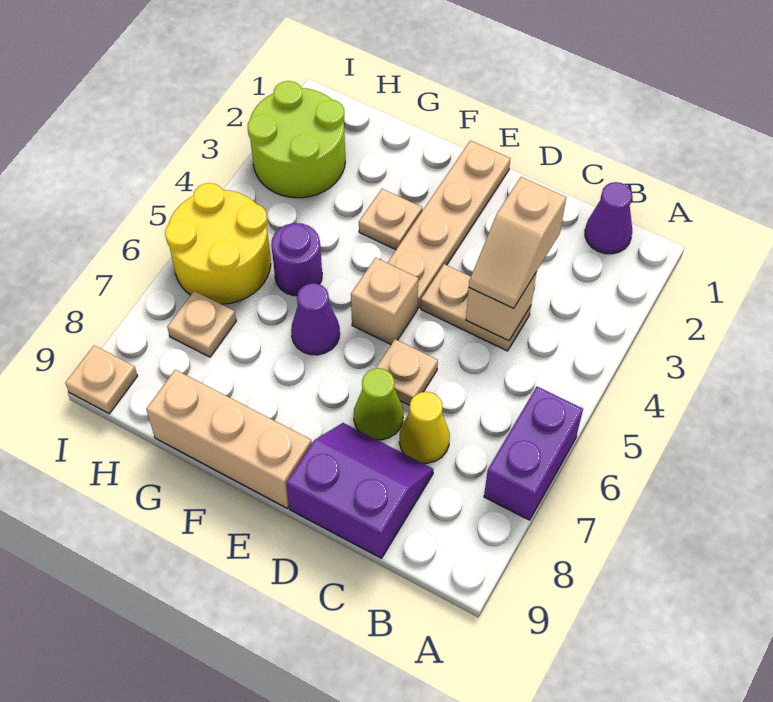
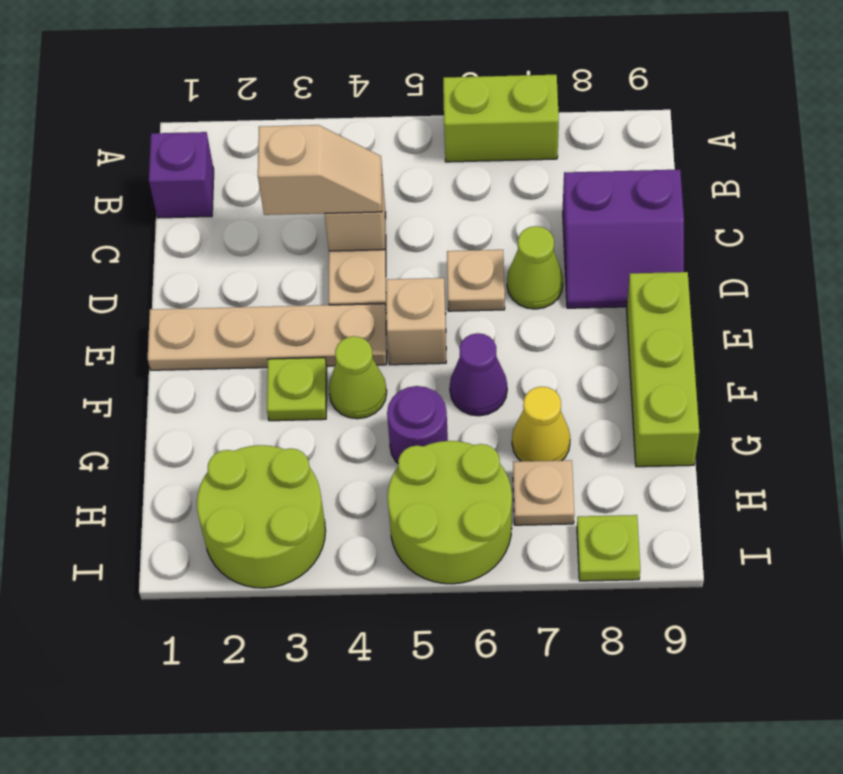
purple 1x2 brick [484,387,583,520] -> lime 1x2 brick [443,75,559,162]
purple 1x1 cone [585,182,632,254] -> purple 1x1 brick [149,132,214,218]
yellow 1x1 cone [399,392,450,463] -> yellow 1x1 cone moved to [512,387,570,461]
purple 2x2 slope [286,423,433,558] -> purple 2x2 slope turned to [563,169,684,308]
tan 1x3 brick [146,370,312,508] -> lime 1x3 brick [627,272,699,467]
tan 1x1 plate [359,189,422,250] -> lime 1x1 plate [267,358,327,421]
none -> lime 1x1 cone [329,336,387,419]
yellow 2x2 round brick [165,183,271,304] -> lime 2x2 round brick [388,441,512,584]
none -> lime 1x1 plate [577,515,640,581]
tan 1x1 plate [65,345,137,414] -> none

